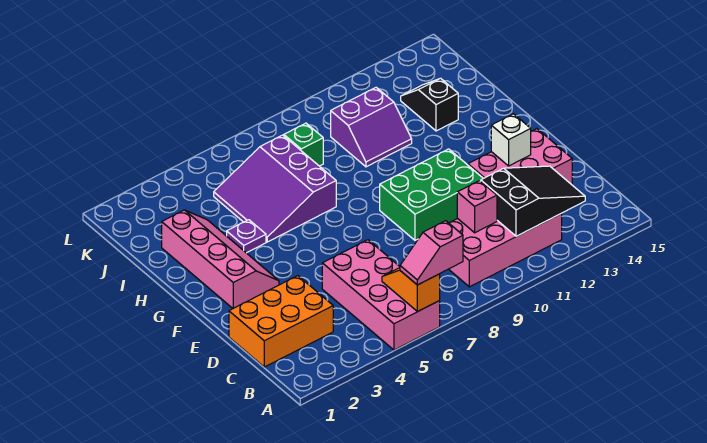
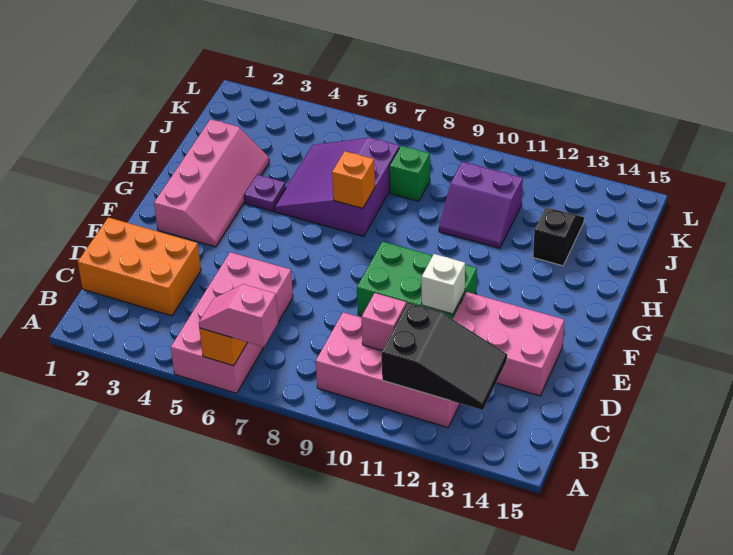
white 1x1 brick [491,114,531,166] -> white 1x1 brick moved to [422,254,465,314]
none -> orange 1x1 brick [332,151,375,208]

